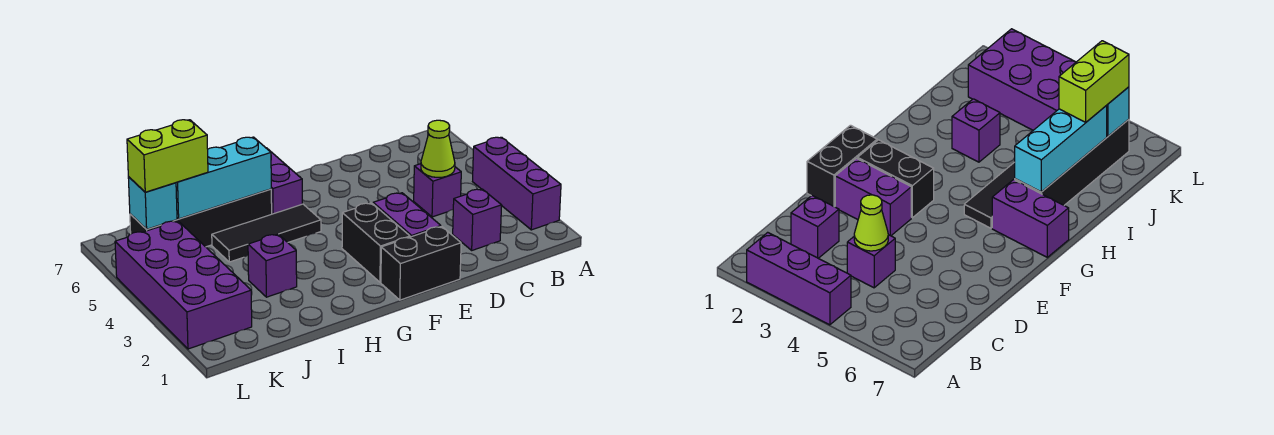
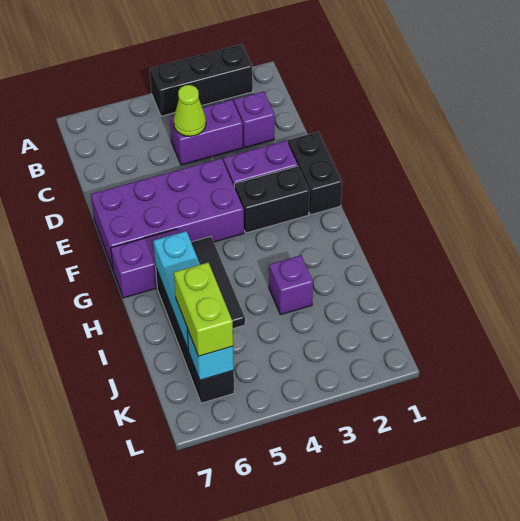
purple 1x3 brick [473,137,561,230] -> black 1x3 brick [150,44,253,116]
purple 1x1 brick [414,164,461,217] -> purple 1x2 brick [170,100,243,165]
purple 2x4 brick [115,221,252,349] -> purple 2x4 brick moved to [91,158,244,269]

